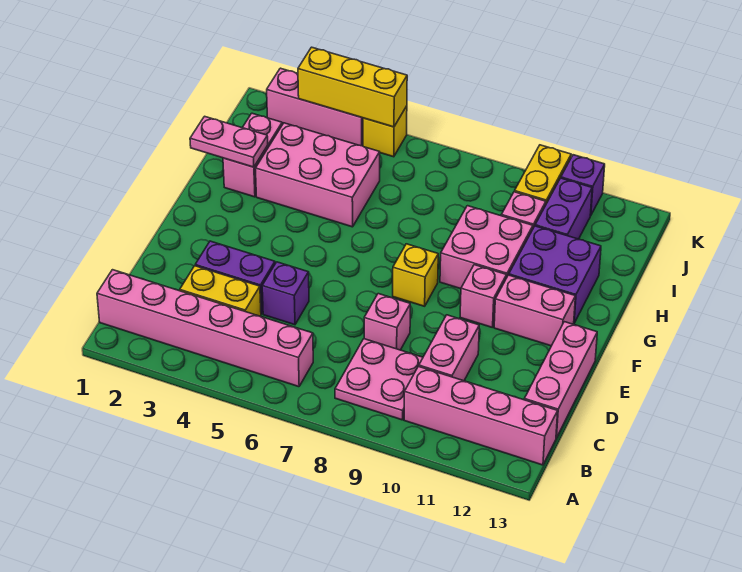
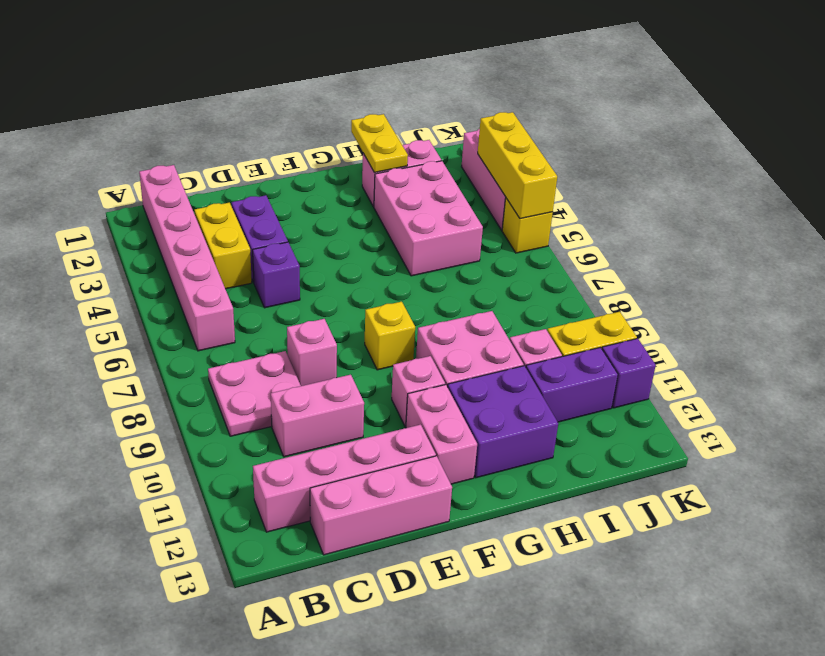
pink 1x4 brick [404,366,558,465] -> pink 1x4 brick turned to [253,424,436,532]
pink 1x2 plate [190,116,268,167] -> yellow 1x2 plate [351,114,408,173]

